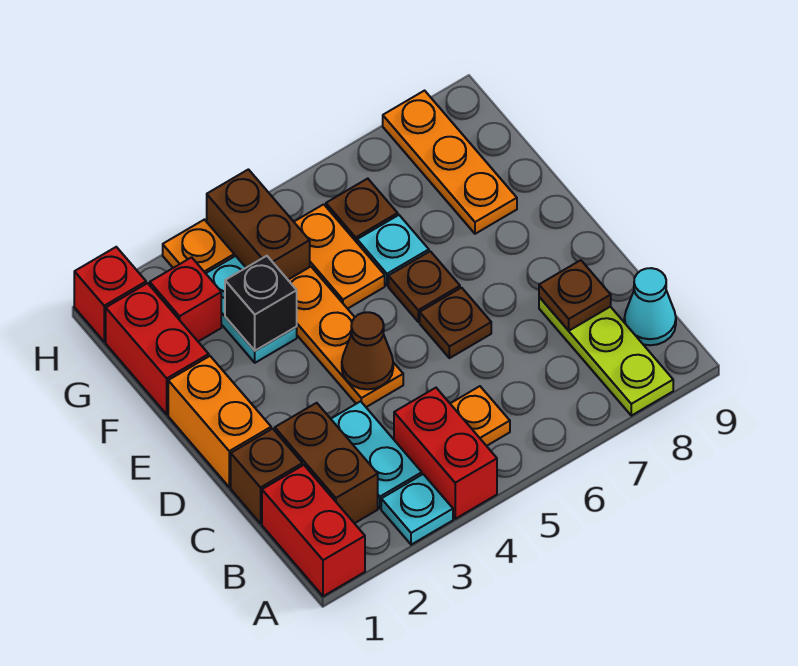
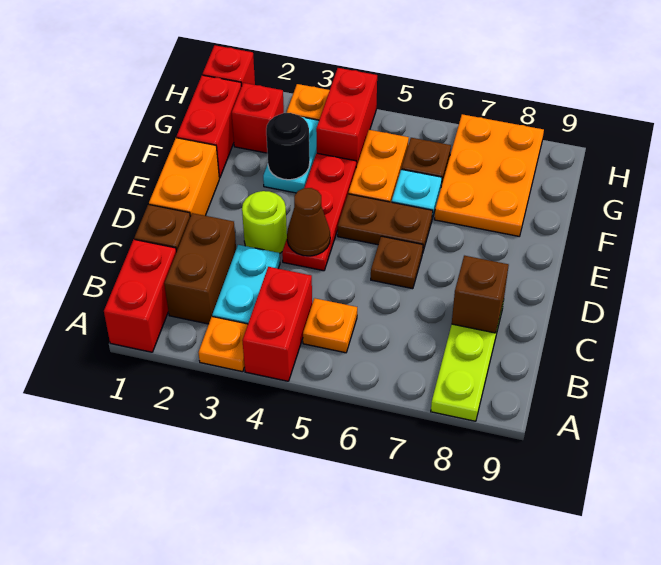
cyan 1x1 plate [381,474,453,545] -> orange 1x1 plate [199,317,248,372]
cyan 1x1 cone [624,268,676,345] -> none
brown 1x1 plate [539,260,611,331] -> brown 1x1 brick [452,256,509,333]
none -> lime 1x1 round brick [242,191,287,253]
orange 1x3 plate [288,267,403,407] -> red 1x3 plate [282,153,356,271]
brown 1x1 plate [388,251,460,322] -> brown 1x2 plate [338,194,433,251]
black 1x1 brick [225,256,297,351] -> black 1x1 round brick [266,113,310,180]
orange 1x3 plate [383,91,517,234] -> orange 2x3 plate [434,114,544,236]
brown 1x2 brick [207,169,310,280] -> red 1x2 brick [316,68,377,167]

